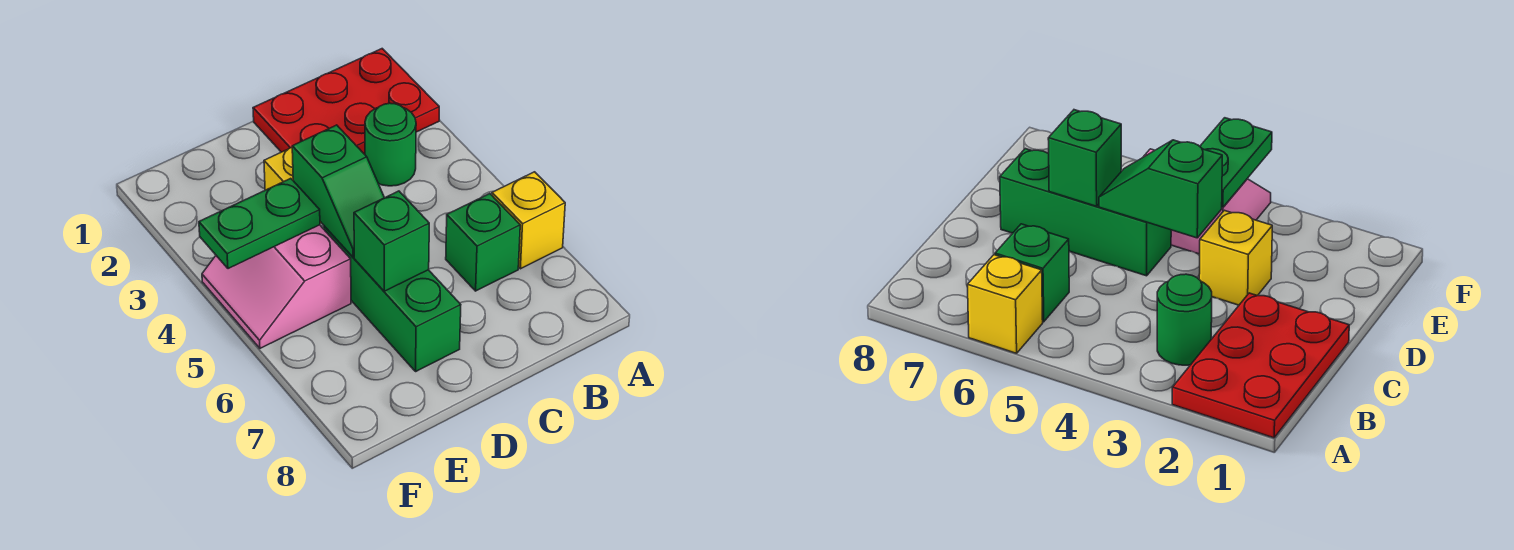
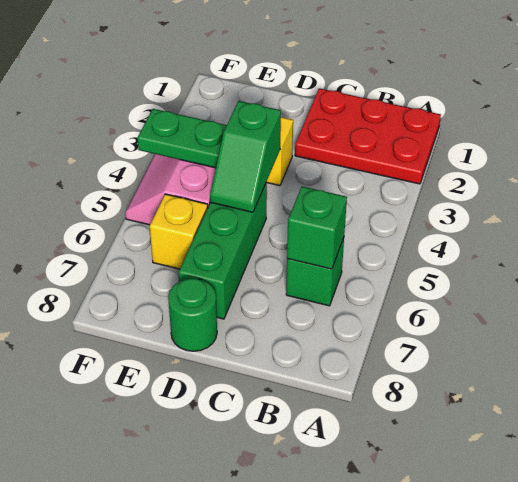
yellow 1x1 brick [492,172,565,269] -> yellow 1x1 brick moved to [150,194,208,269]
green 1x1 round brick [365,103,416,186] -> green 1x1 round brick moved to [168,278,217,351]
green 1x1 brick [354,191,429,291] -> green 1x1 brick moved to [287,186,347,269]

